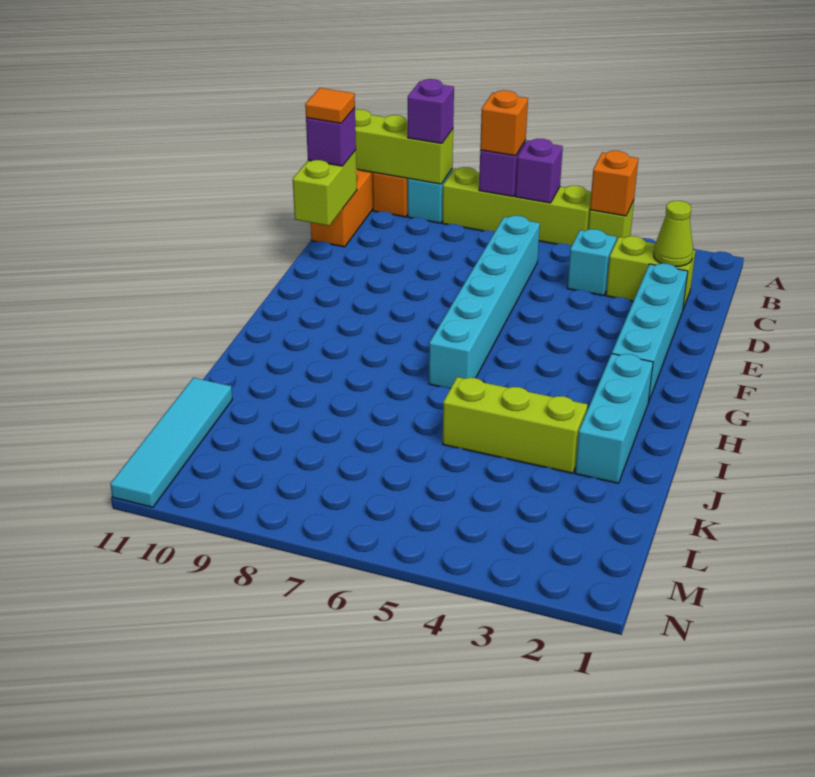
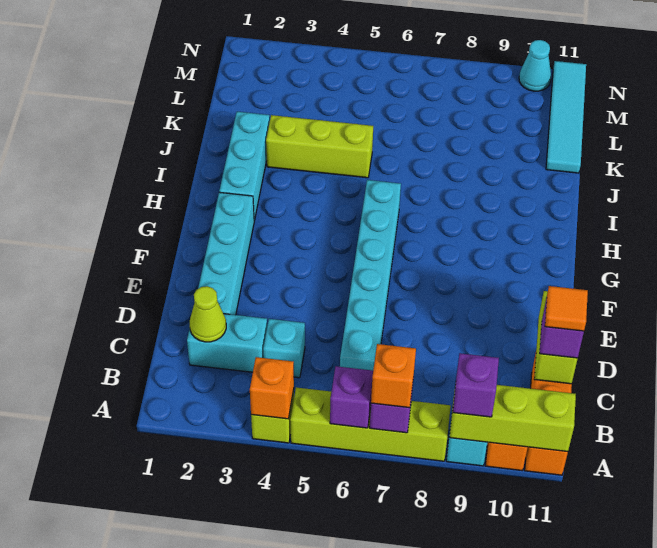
lime 1x2 brick [606,236,696,309] -> cyan 1x2 brick [187,314,267,372]
none -> cyan 1x1 cone [519,40,551,91]

